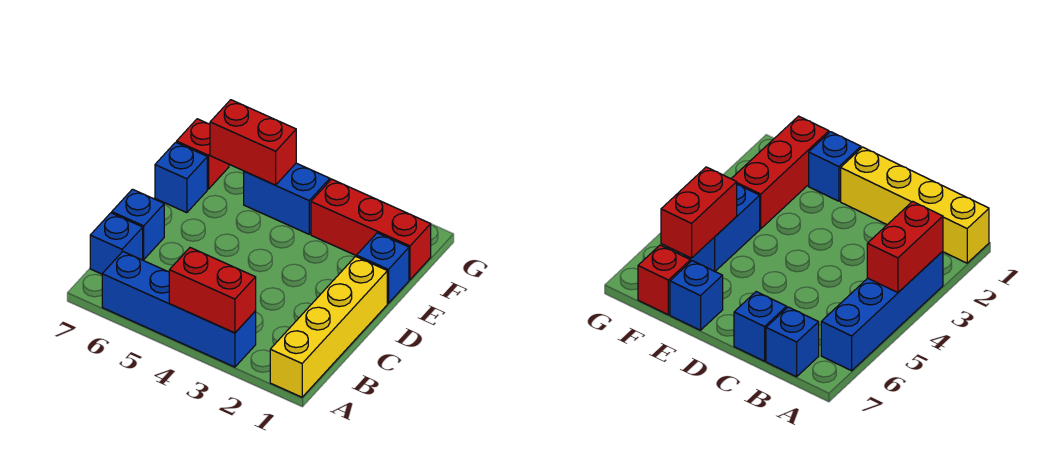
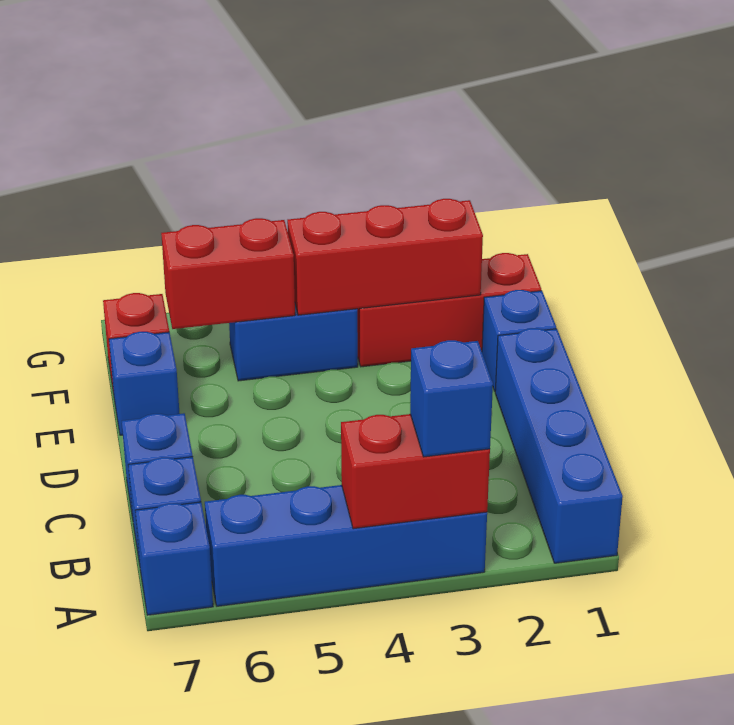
yellow 1x4 brick [270,256,387,397] -> blue 1x4 brick [495,328,623,563]
none -> blue 1x1 brick [410,340,493,457]
none -> blue 1x1 brick [135,502,213,615]
none -> red 1x3 brick [287,199,483,315]

